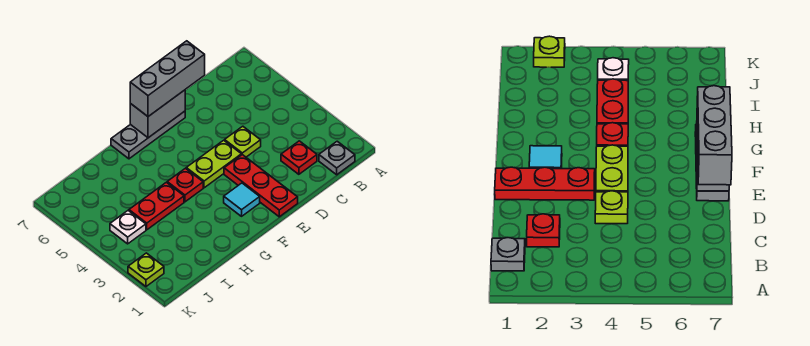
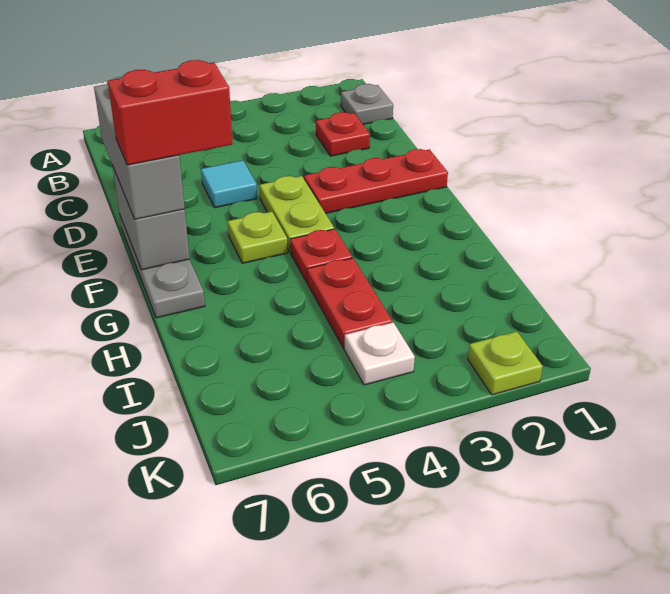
lime 1x1 plate [225,126,261,157] -> lime 1x1 plate moved to [228,211,288,263]
cyan 1x1 tile [224,183,260,216] -> cyan 1x1 tile moved to [201,160,257,208]
none -> red 1x2 brick [108,60,233,165]

